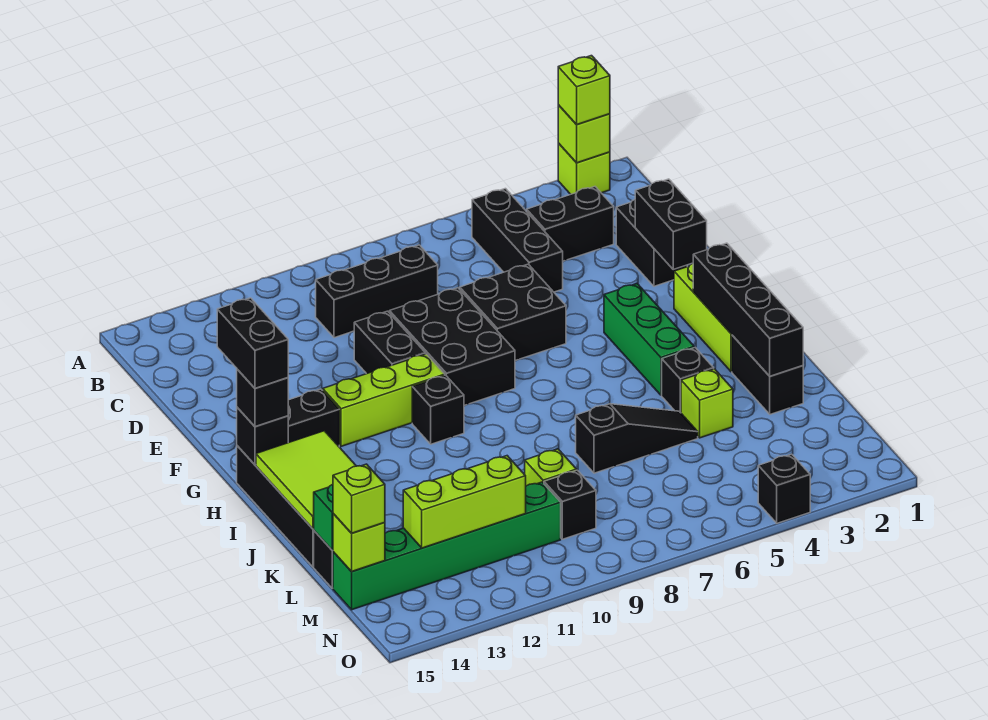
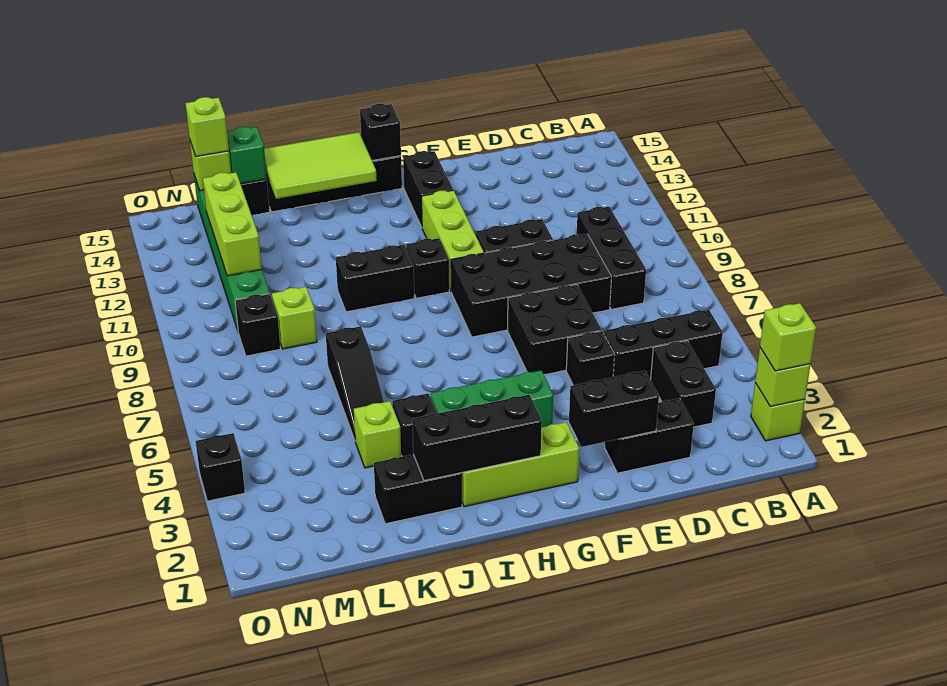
black 2x3 brick [389,288,515,405] -> black 2x4 brick [451,234,612,337]
black 1x2 brick [217,298,288,388] -> black 1x2 brick moved to [336,245,415,312]
black 1x4 brick [693,243,803,376] -> black 1x3 brick [412,395,542,481]
black 1x1 brick [237,369,288,427] -> black 1x1 brick moved to [566,331,615,385]

